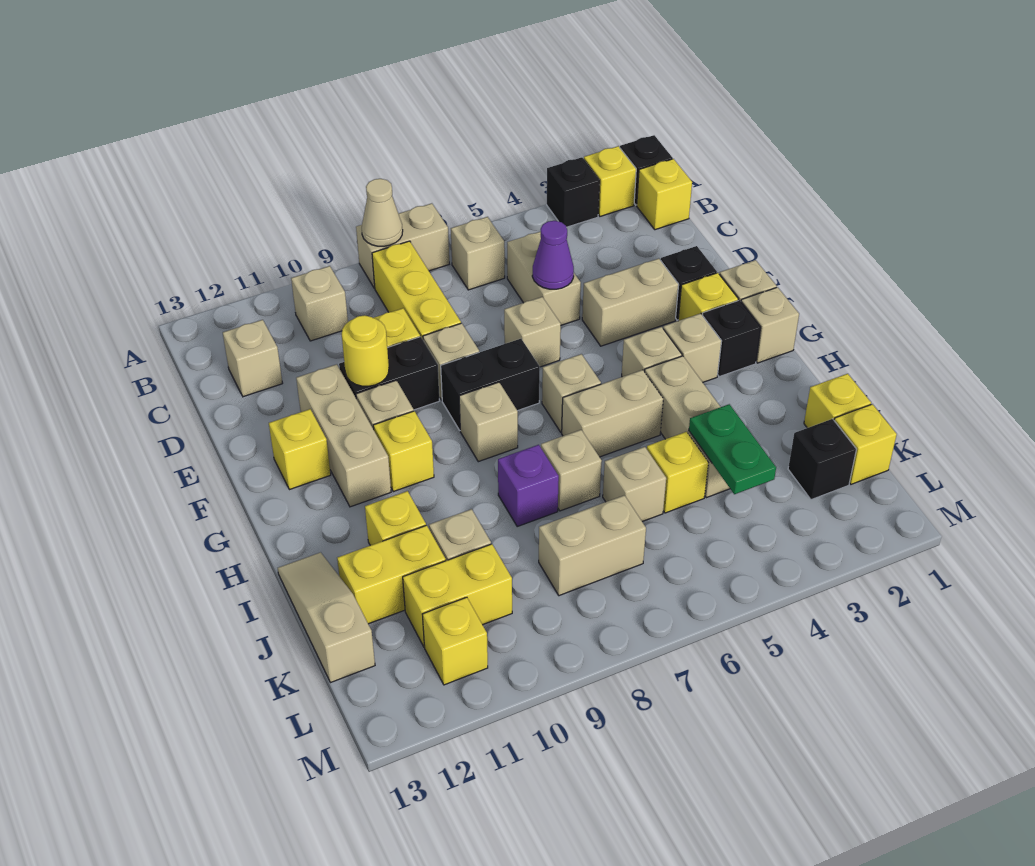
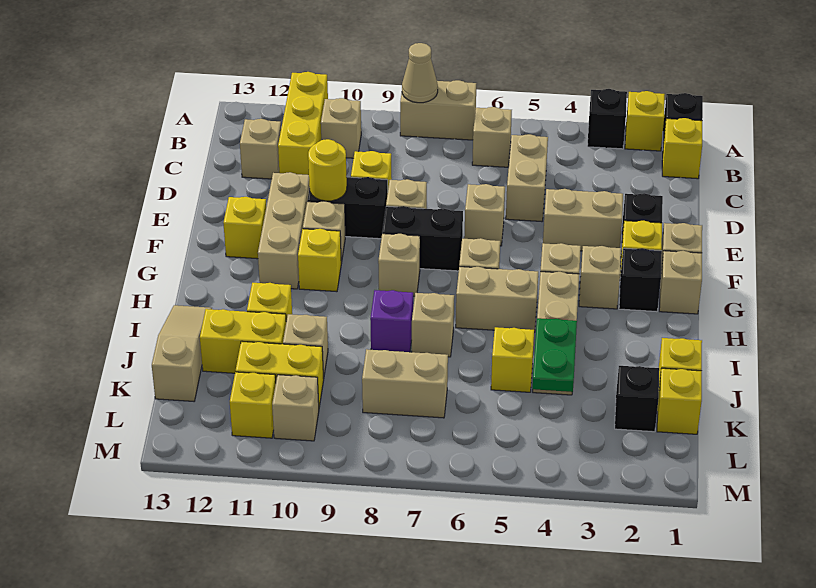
yellow 1x3 brick [372,241,461,339] -> yellow 1x3 brick moved to [278,72,328,175]
purple 1x1 cone [532,221,574,289] -> none
tan 1x1 brick [603,447,666,522] -> tan 1x1 brick moved to [272,375,319,441]

